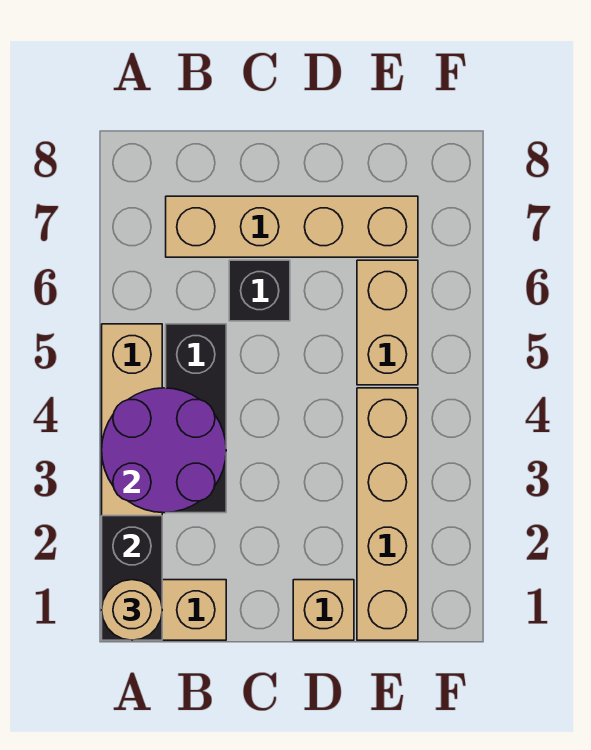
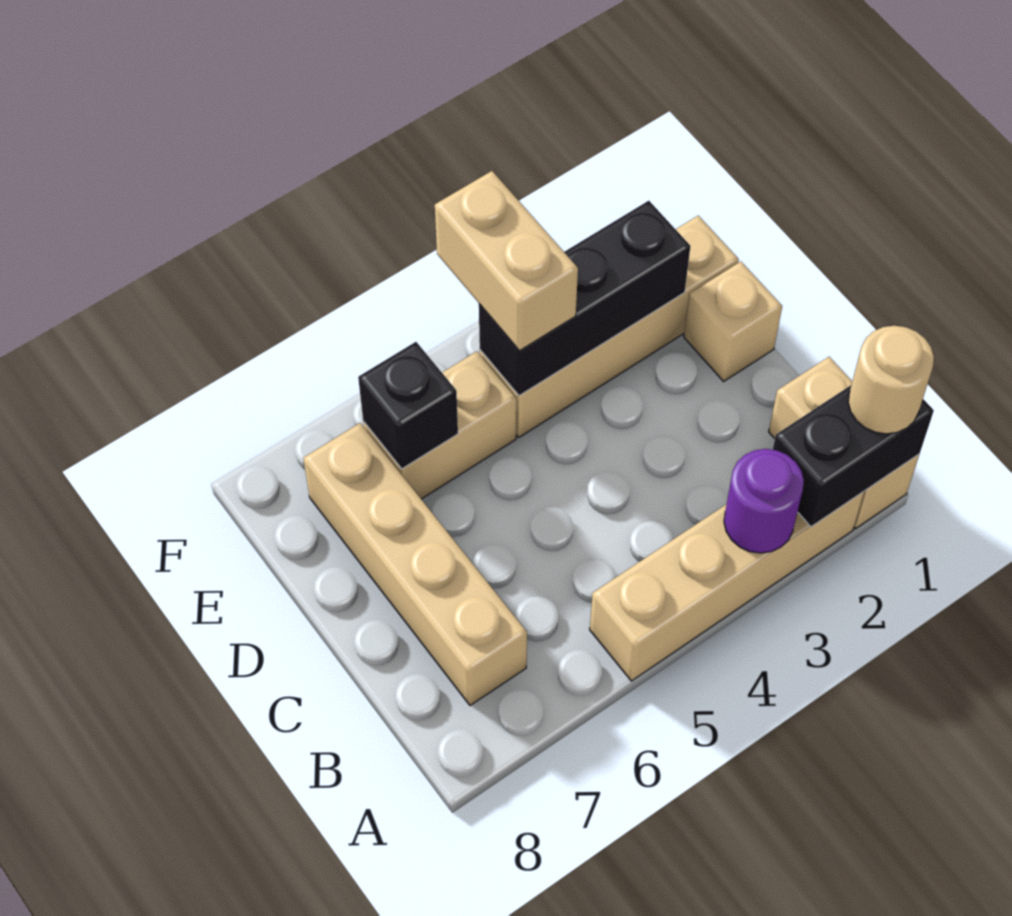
purple 2x2 round brick [102,388,226,513] -> purple 1x1 round brick [724,449,804,553]
black 1x3 brick [166,324,226,513] -> black 1x3 brick moved to [479,201,690,396]
black 1x1 brick [229,260,290,321] -> black 1x1 brick moved to [358,342,458,469]
none -> tan 1x2 brick [435,171,578,351]

